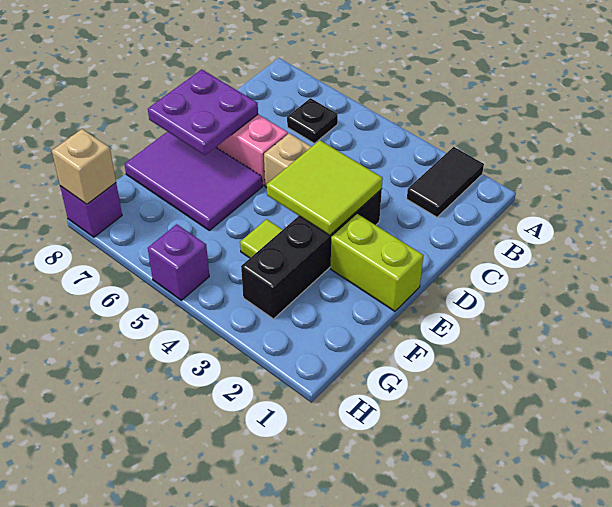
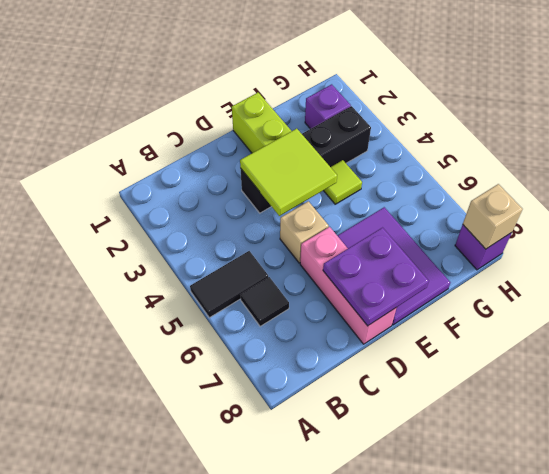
black 1x2 tile [407,147,484,217] -> black 1x2 tile moved to [190,251,268,318]
black 1x1 plate [287,98,338,143] -> black 1x1 tile [241,277,289,326]
purple 1x1 brick [148,224,209,300] -> purple 1x1 brick moved to [305,84,351,129]

